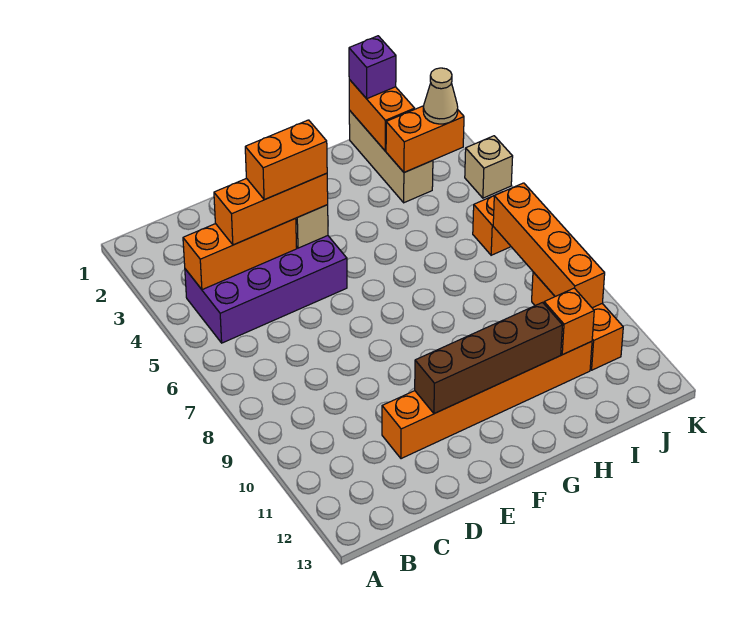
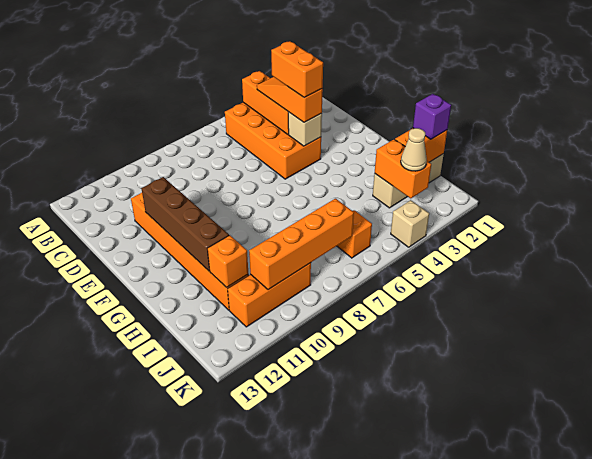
purple 2x4 brick [185,236,347,343] -> orange 2x4 brick [225,102,321,179]
orange 1x3 brick [214,173,328,245] -> orange 1x3 slope [257,77,323,122]

